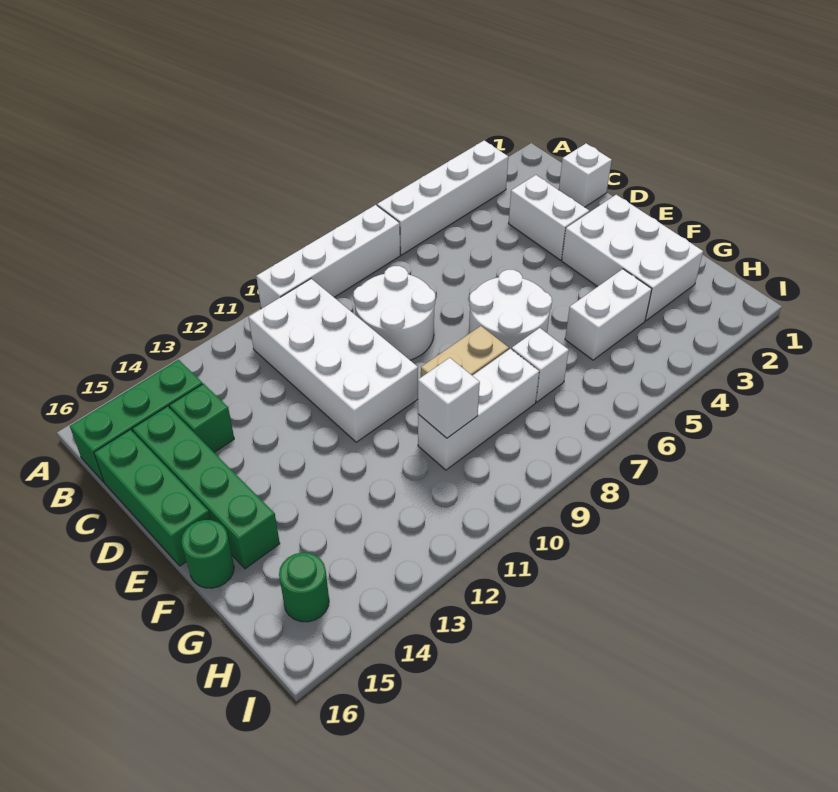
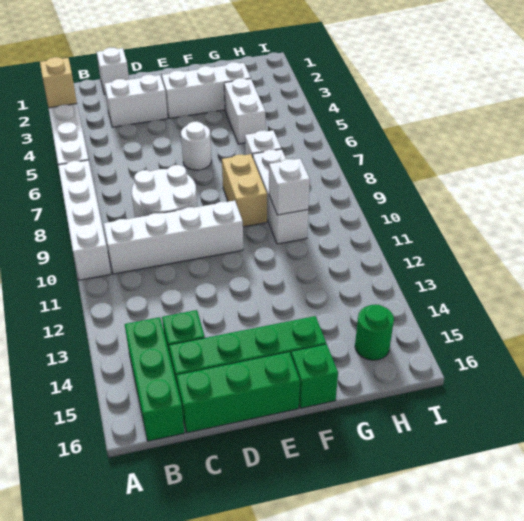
none -> tan 1x1 brick [40,57,77,108]
white 2x4 brick [249,279,418,442] -> white 1x4 brick [104,201,243,274]
white 2x3 brick [562,195,703,320] -> white 1x3 brick [162,62,251,118]
white 2x2 round brick [469,270,552,349] -> white 1x1 round brick [181,121,212,170]
green 1x1 round brick [181,520,234,588] -> green 1x1 brick [291,344,338,408]

